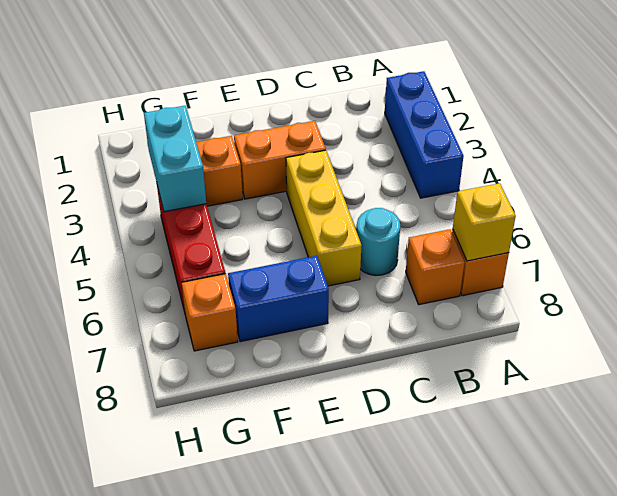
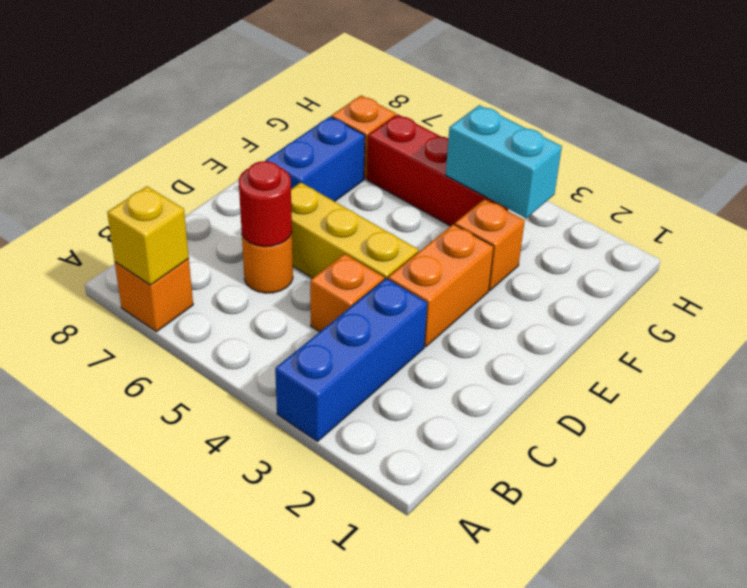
blue 1x3 brick [385,71,464,198] -> blue 1x3 brick turned to [275,278,427,441]
orange 1x1 brick [406,229,465,305] -> orange 1x1 brick moved to [310,254,384,332]
cyan 1x1 round brick [357,208,400,275] -> orange 1x1 round brick [242,233,293,293]
none -> red 1x1 round brick [239,161,292,247]

